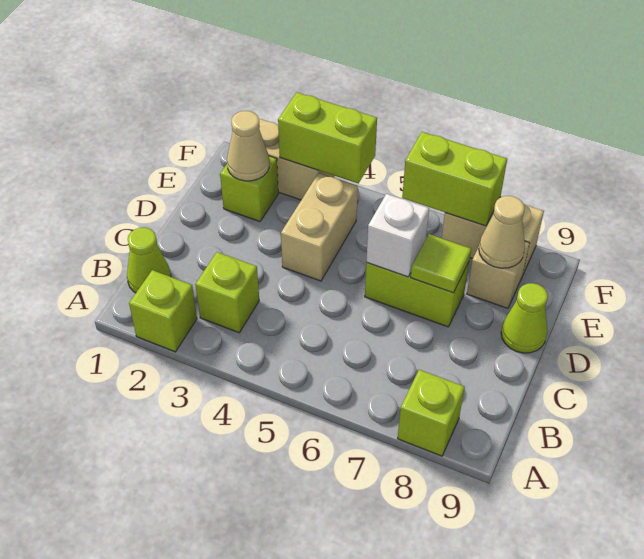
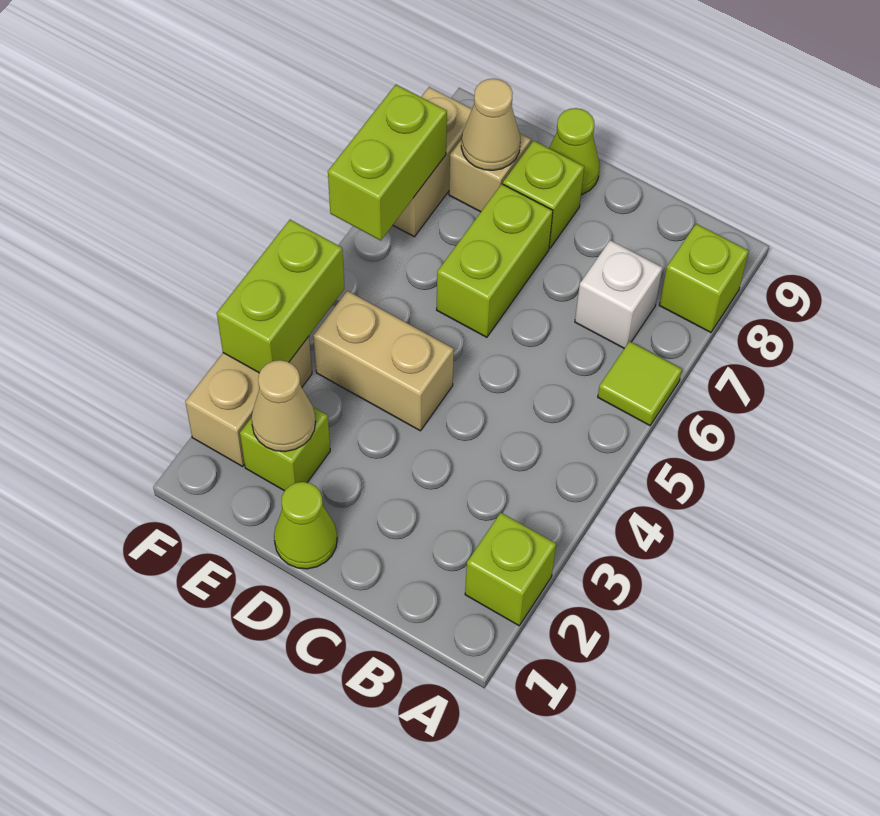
lime 1x1 cone [127,227,171,293] -> lime 1x1 cone moved to [274,482,337,569]
lime 1x1 brick [195,252,259,333] -> lime 1x1 brick moved to [503,141,584,248]
white 1x1 brick [366,194,429,277] -> white 1x1 brick moved to [575,240,663,348]
lime 1x1 tile [411,234,471,293] -> lime 1x1 tile moved to [598,341,682,425]

